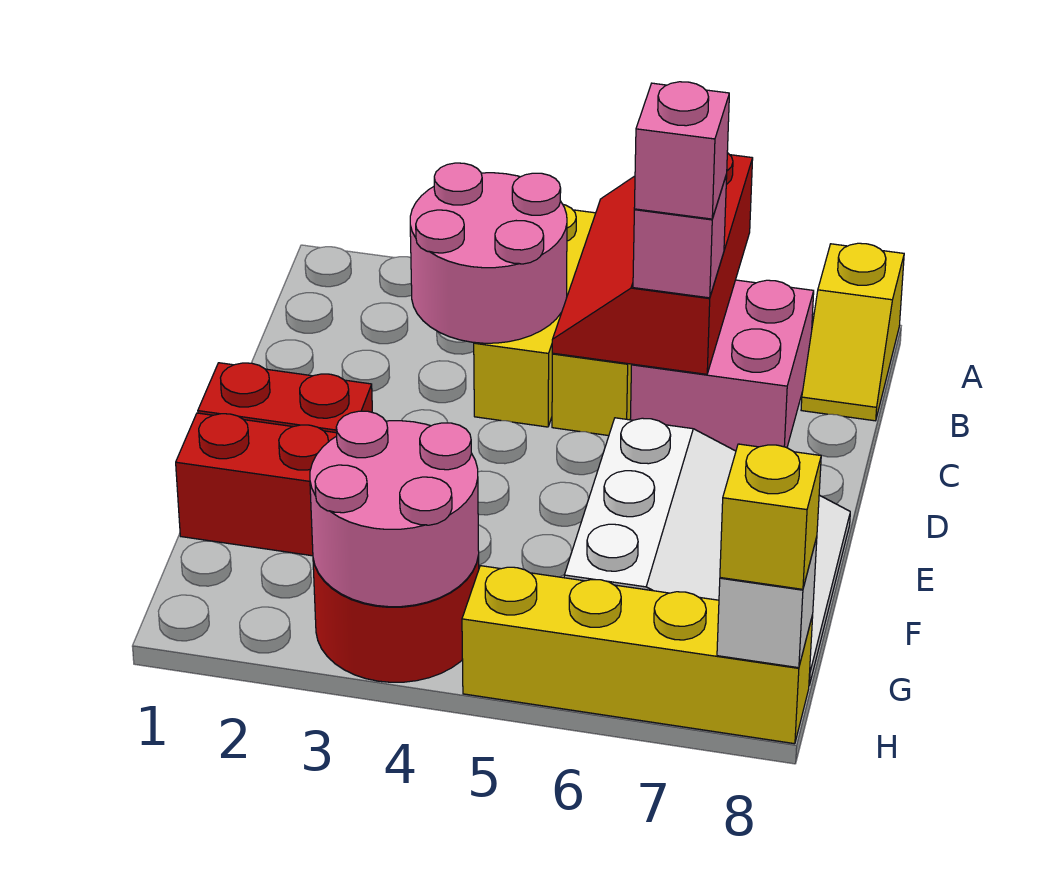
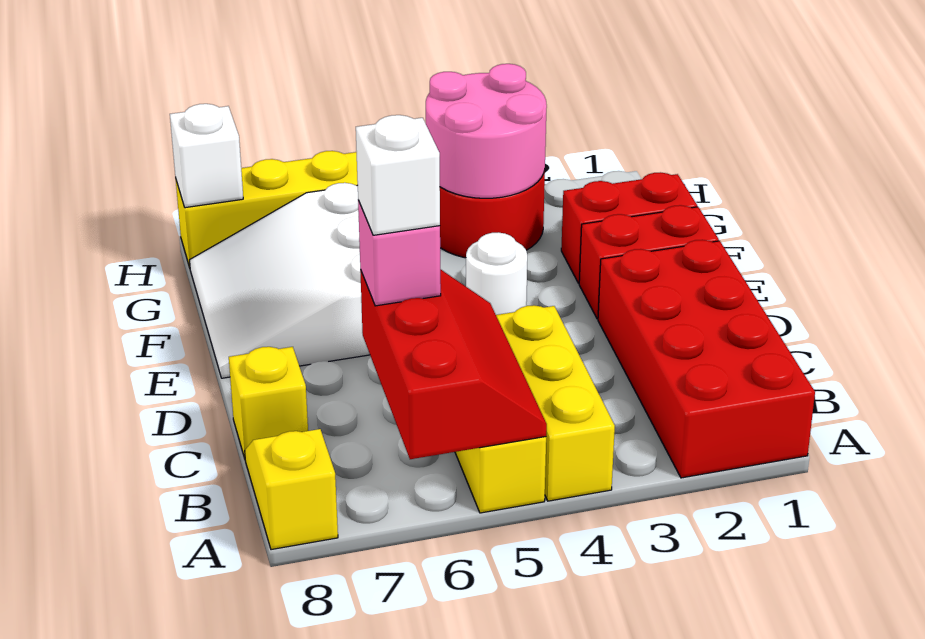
none -> red 2x4 brick [598,240,815,478]
pink 2x2 round brick [410,163,567,343] -> none
pink 2x2 brick [630,280,814,451] -> none
pink 1x1 brick [634,82,729,219] -> white 1x1 brick [356,115,440,235]
none -> white 1x1 round brick [466,232,527,315]
yellow 1x1 brick [720,444,821,589] -> yellow 1x1 brick moved to [229,347,308,458]

